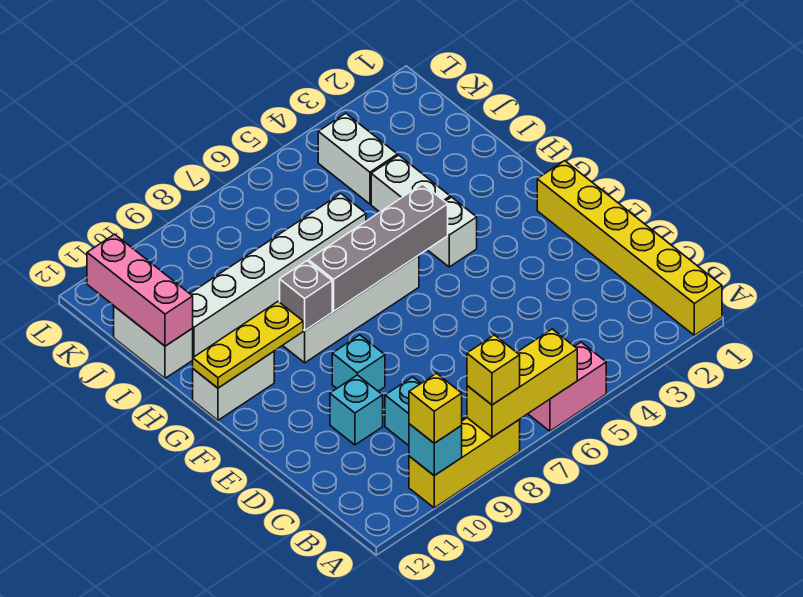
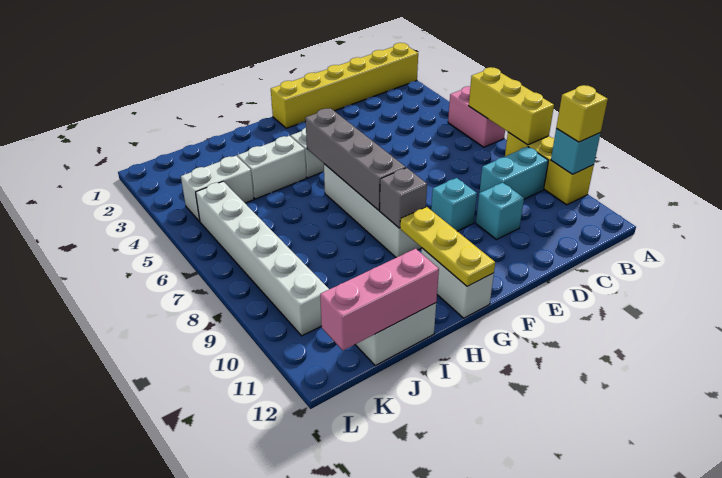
yellow 1x1 brick [467,335,520,405] -> none
white 1x6 brick [190,194,366,357] -> white 1x6 brick moved to [196,181,329,336]

